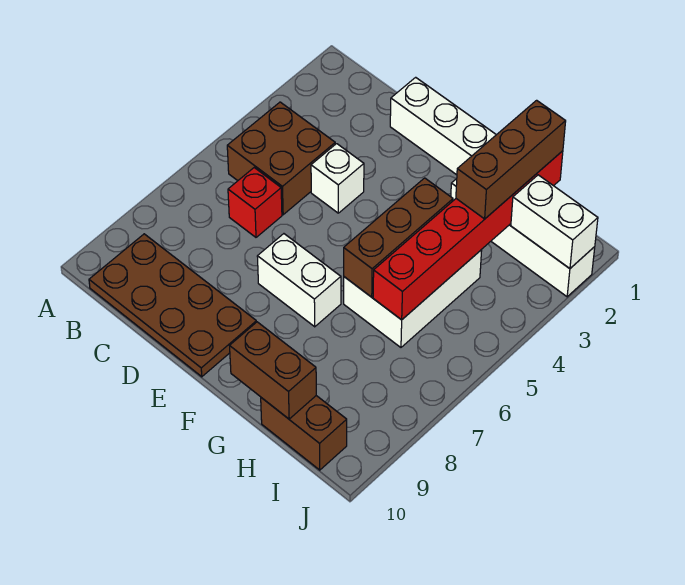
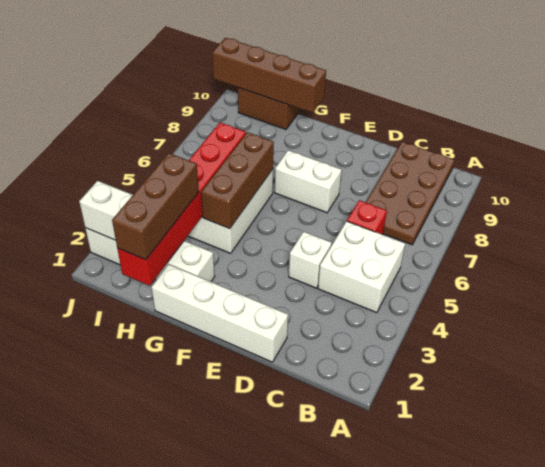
brown 2x2 brick [227,102,335,215] -> white 2x2 brick [318,221,405,313]
brown 2x4 plate [89,234,256,377] -> brown 2x4 plate turned to [366,142,455,245]
brown 1x2 brick [230,322,316,419] -> brown 1x4 brick [212,38,326,113]

